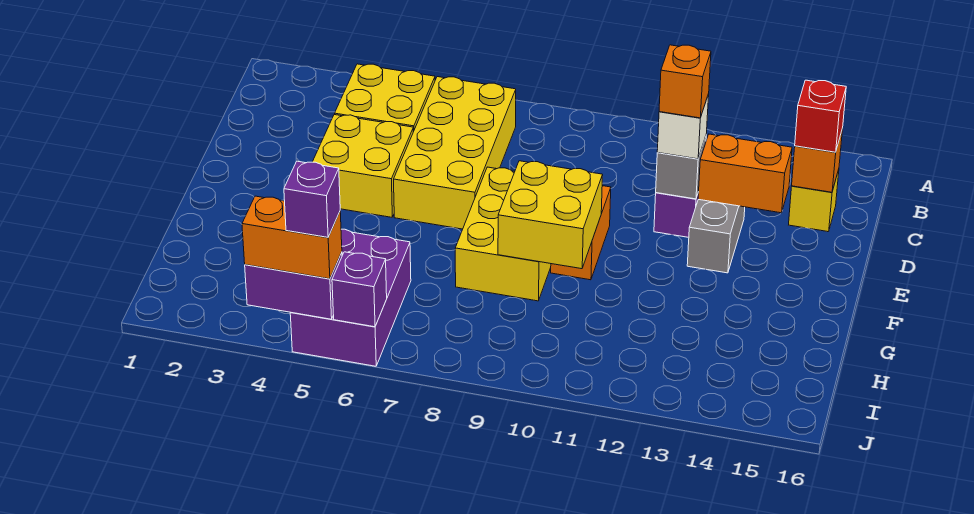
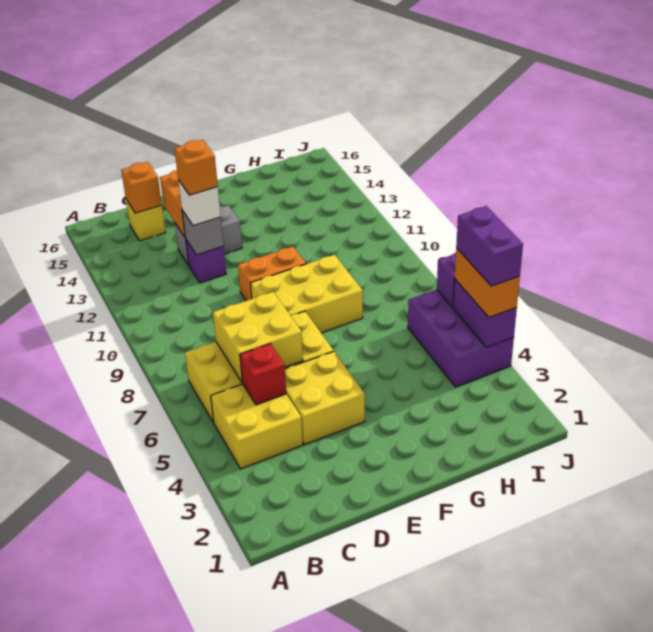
red 1x1 brick [795,80,846,152] -> red 1x1 brick moved to [240,344,286,405]
yellow 2x2 brick [498,161,603,269] -> yellow 2x2 brick moved to [213,292,303,382]
purple 2x3 brick [290,229,411,366] -> purple 2x3 brick turned to [408,290,514,387]
purple 1x1 brick [284,161,340,237] -> purple 1x2 brick [456,206,523,286]

